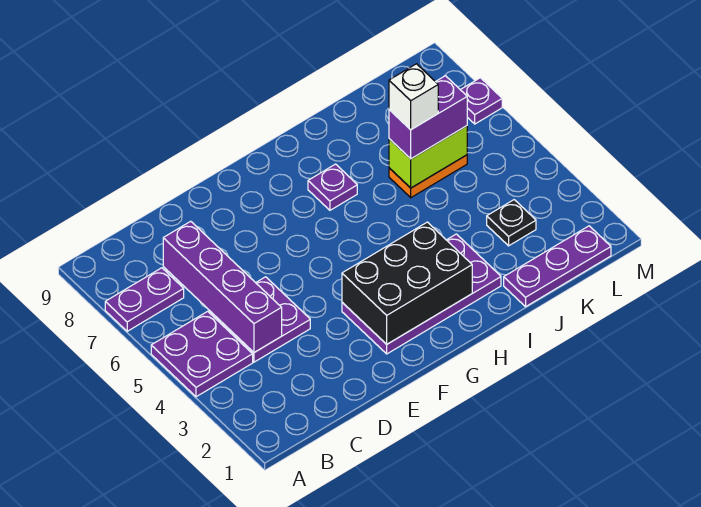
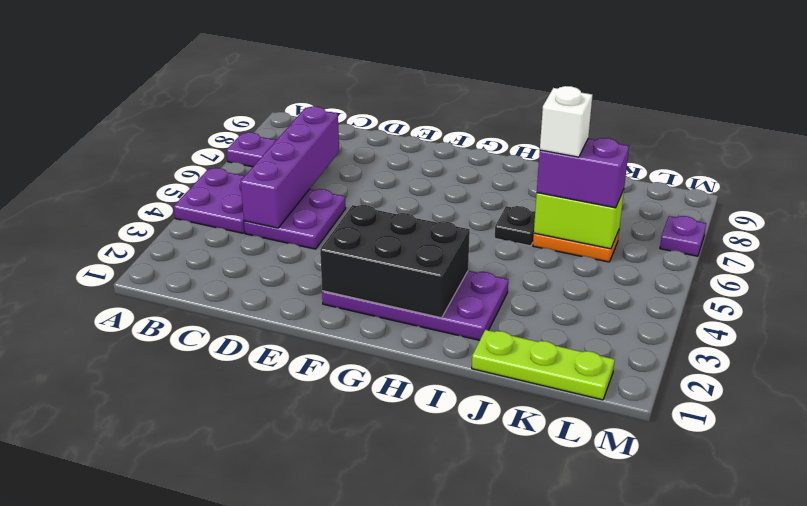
purple 1x1 plate [308,164,357,210] -> none
purple 1x3 plate [504,226,611,307] -> lime 1x3 plate [472,330,615,400]
black 1x1 plate [487,200,536,246] -> black 1x1 plate moved to [495,206,535,246]

